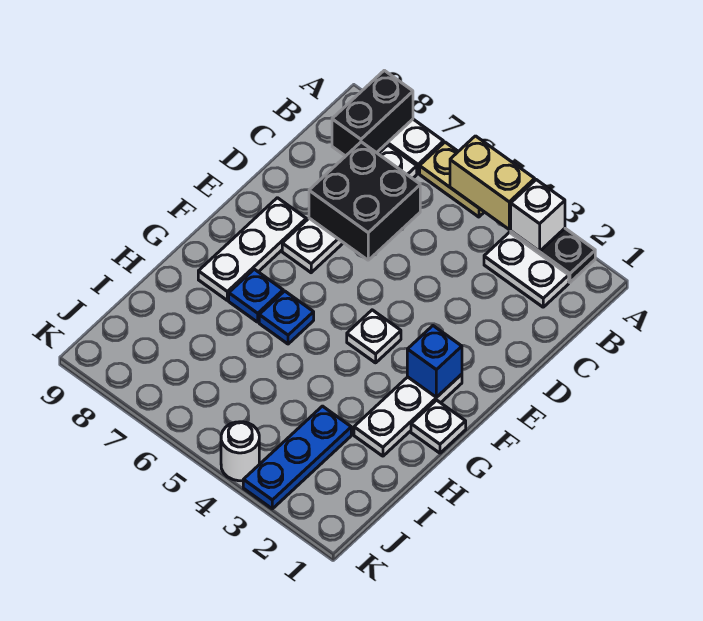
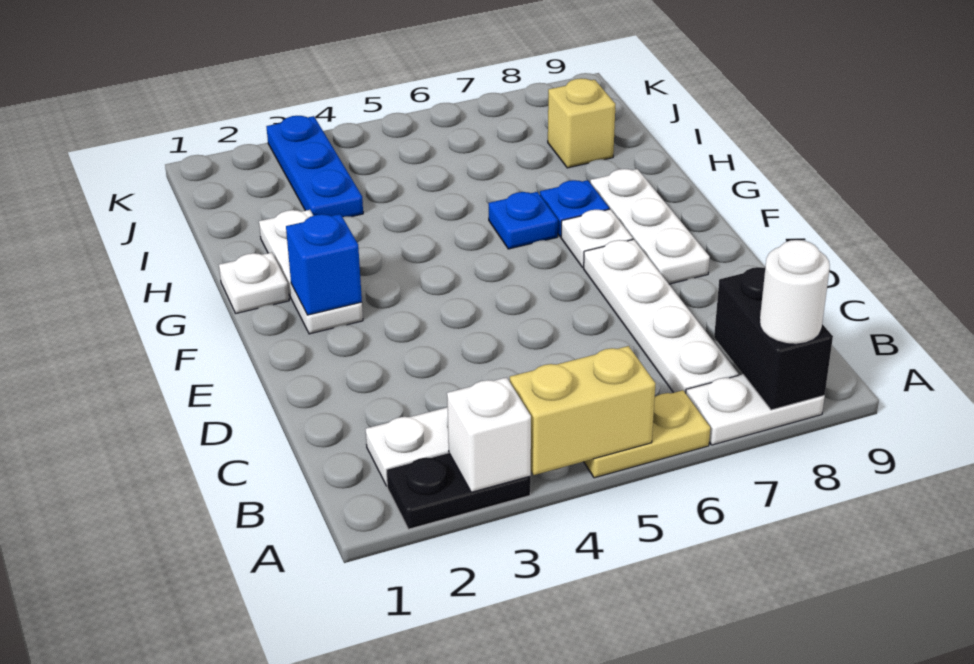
black 2x2 brick [309,142,420,260] -> none
white 1x1 plate [347,310,401,363] -> white 1x1 plate moved to [561,209,633,267]
none -> tan 1x1 brick [548,78,616,168]
white 1x1 round brick [221,422,259,481] -> white 1x1 round brick moved to [760,240,830,344]

